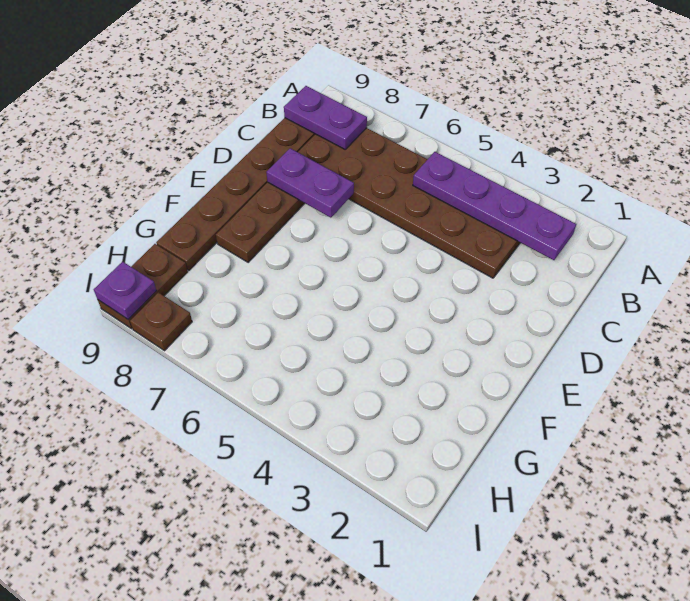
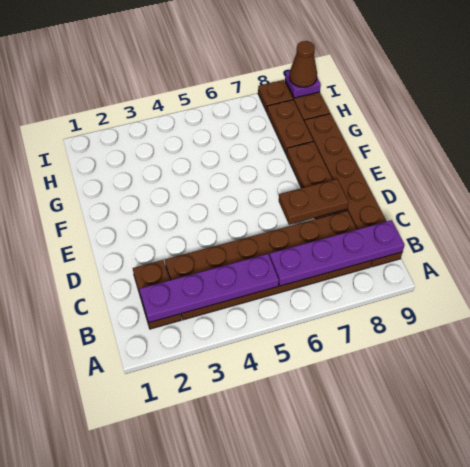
none -> brown 1x2 plate [133,260,181,329]
purple 1x2 plate [284,86,367,149] -> purple 1x4 plate [270,220,405,286]
purple 1x2 plate [266,148,354,218] -> brown 1x2 plate [279,179,348,225]
none -> brown 1x2 plate [267,100,313,154]
none -> brown 1x1 cone [289,41,317,87]

